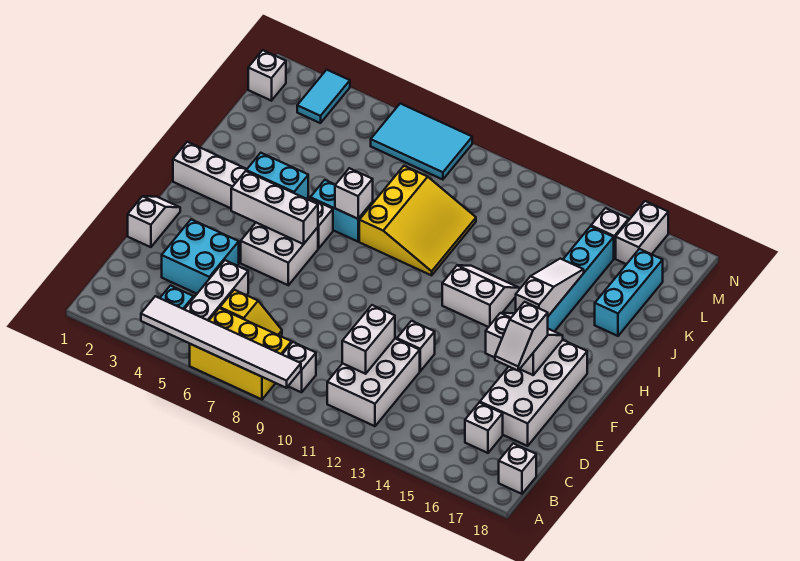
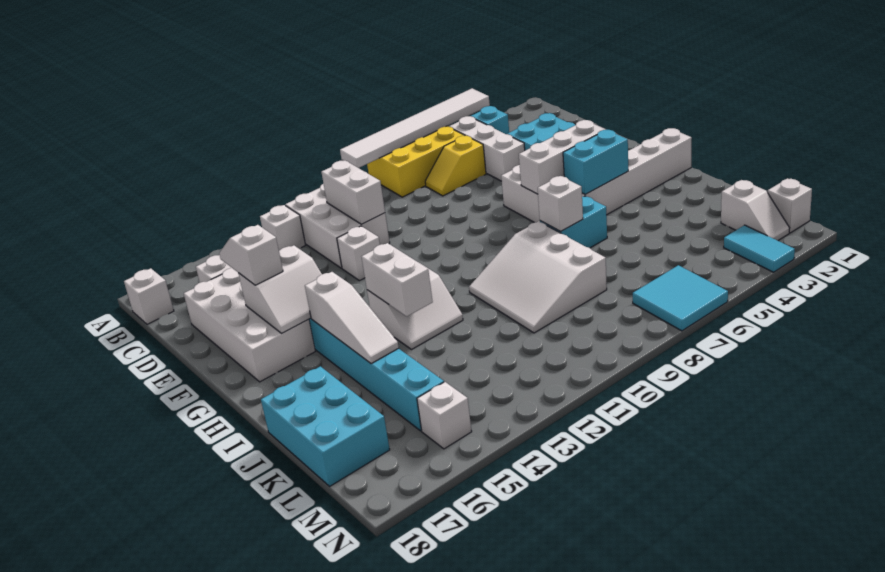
white 1x1 brick [282,342,316,392] -> white 1x1 brick moved to [260,205,305,250]
white 1x2 slope [128,196,180,247] -> white 1x2 slope moved to [721,180,790,241]
yellow 3x3 slope [359,166,476,275] -> white 3x3 slope [469,221,607,333]
cyan 1x3 brick [595,249,663,336] -> cyan 2x3 brick [261,366,390,486]
cyan 2x3 tile [371,104,472,180] -> cyan 2x2 tile [633,265,728,331]
white 1x2 brick [616,201,668,264] -> white 1x2 brick moved to [362,243,433,316]

